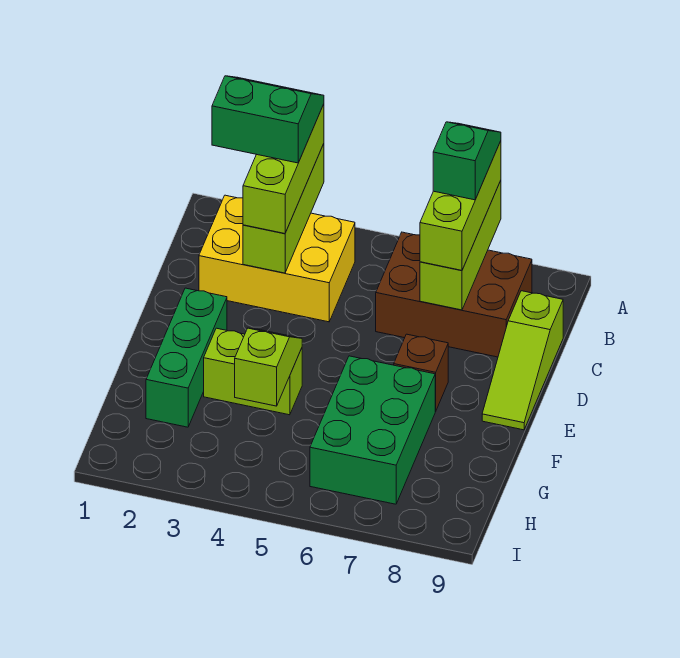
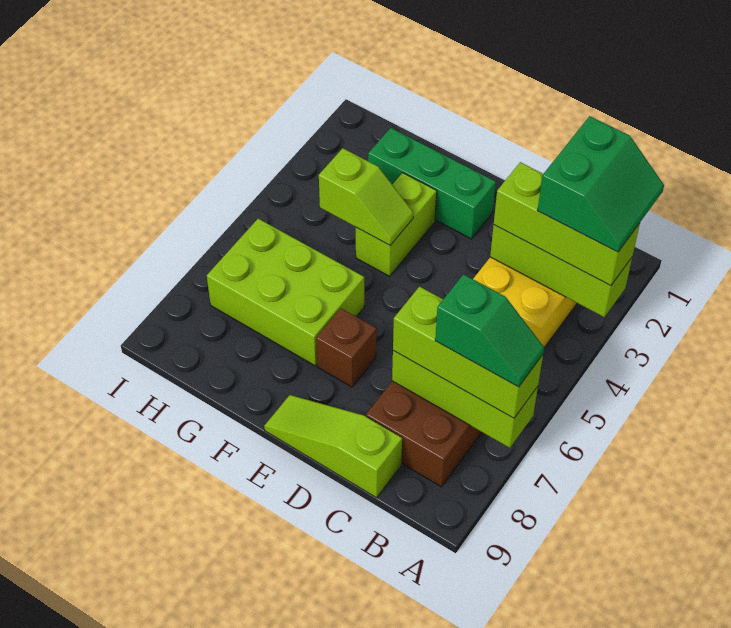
green 2x3 brick [310,356,436,504] -> lime 2x3 brick [207,219,364,366]

